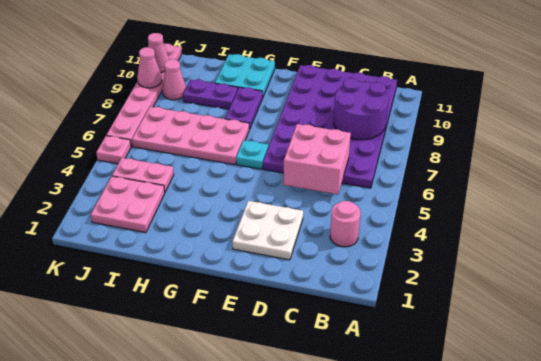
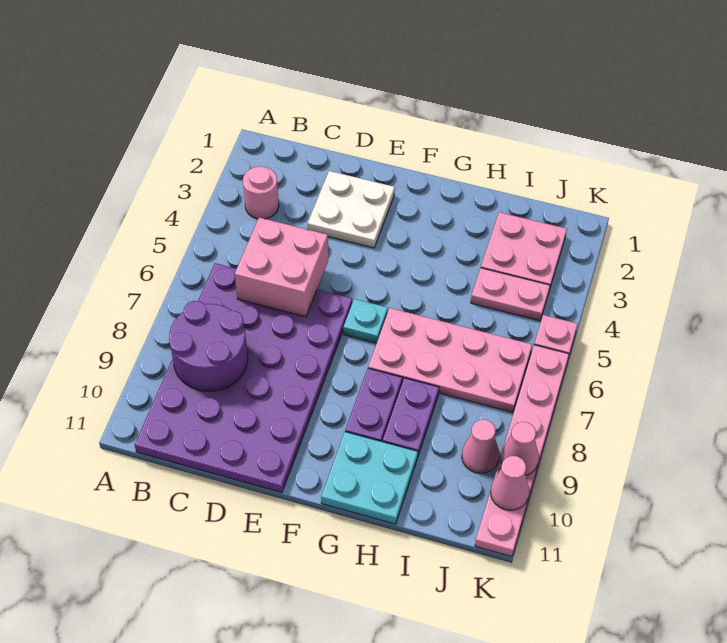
purple 1x2 plate [183,80,238,109] -> purple 1x2 plate turned to [383,378,439,456]

